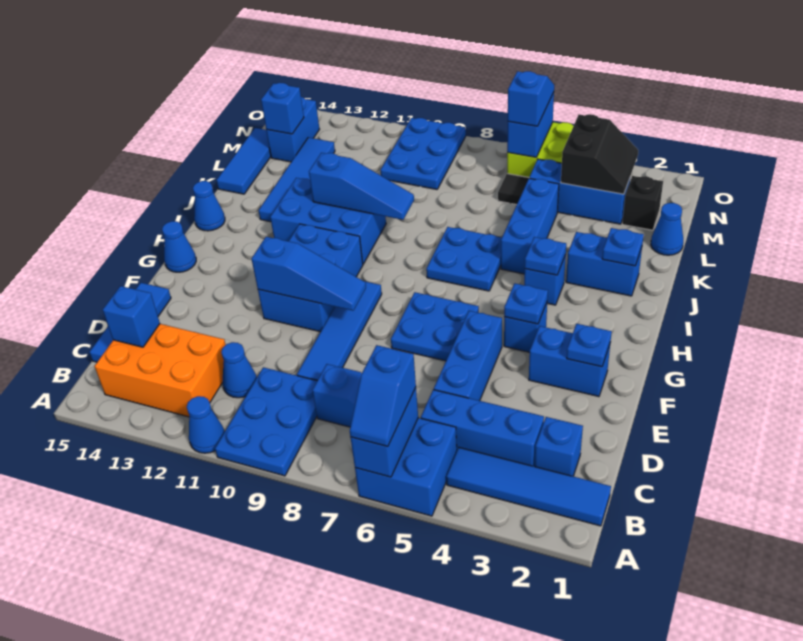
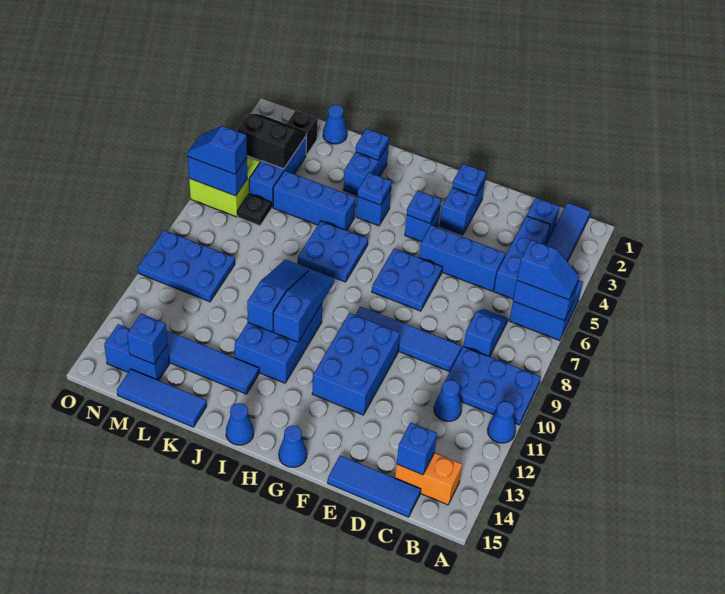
orange 2x3 brick [94,324,226,417] -> orange 1x2 brick [395,453,462,505]
blue 1x3 slope [252,237,366,311] -> blue 1x3 slope moved to [273,269,335,342]
blue 2x3 brick [258,224,363,332] -> blue 2x3 brick turned to [312,313,400,415]
black 1x1 tile [498,174,529,205] -> black 1x1 plate [237,194,272,226]

